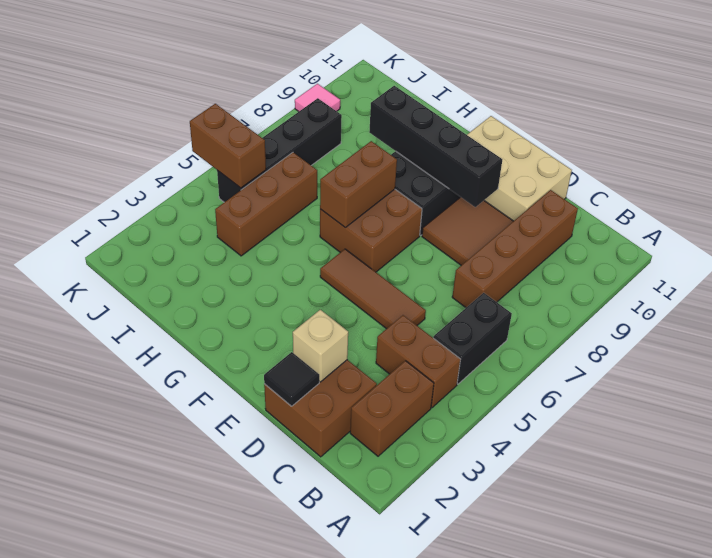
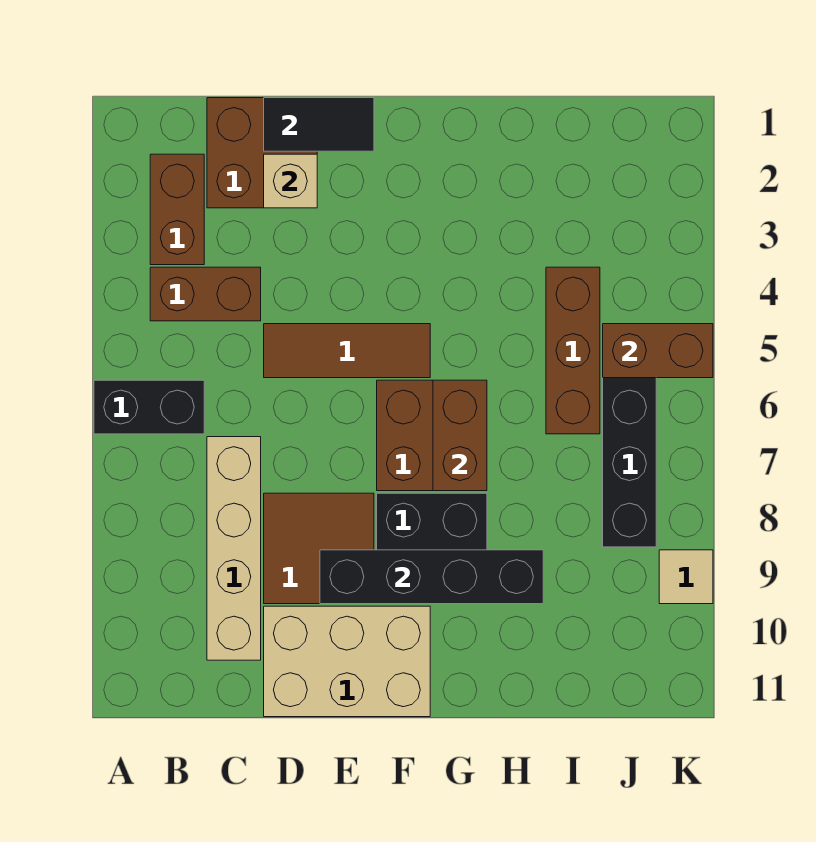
black 1x2 brick [433,293,512,384] -> black 1x2 brick turned to [94,380,204,434]
brown 1x4 brick [452,190,578,308] -> tan 1x4 brick [207,437,261,660]
black 1x1 tile [264,352,319,406] -> black 1x2 tile [264,98,374,151]
pink 1x1 tile [295,84,340,111] -> tan 1x1 tile [659,550,713,604]

